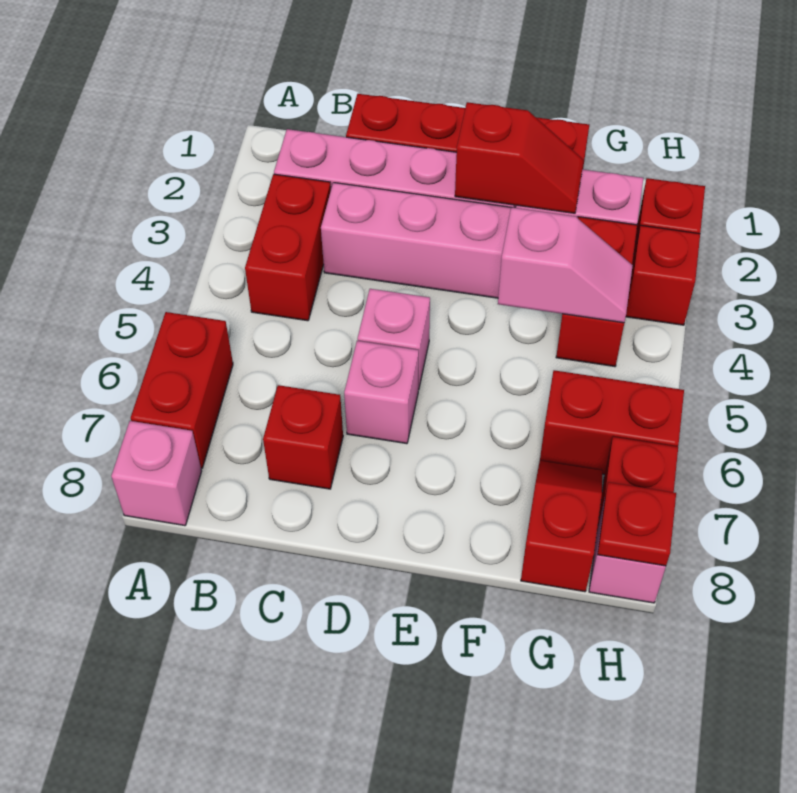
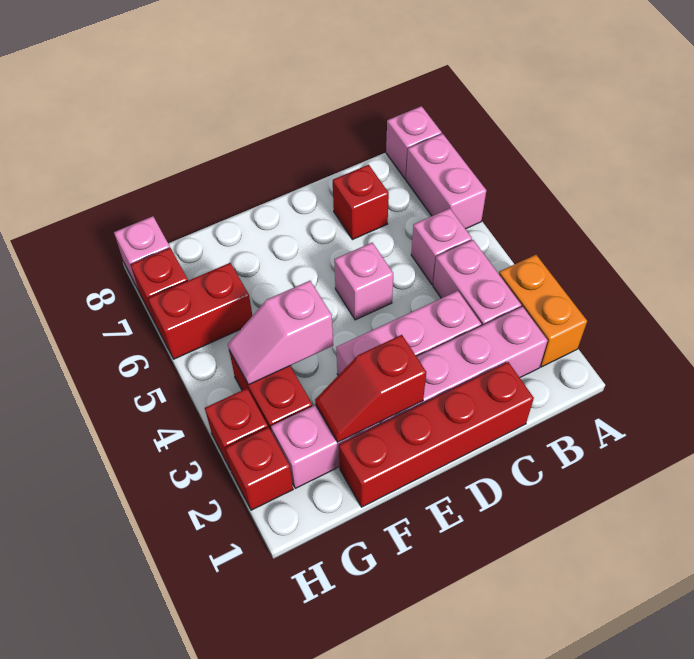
none -> orange 1x2 brick [499,255,587,367]
red 1x2 brick [131,312,233,468] -> pink 1x2 brick [406,134,486,229]
red 1x2 brick [245,174,331,321] -> pink 1x2 brick [433,240,521,326]
pink 1x1 brick [344,341,419,444] -> pink 1x1 brick moved to [411,208,472,285]
red 1x2 slope [521,460,602,592] -> none
red 1x1 plate [597,482,676,566] -> none

